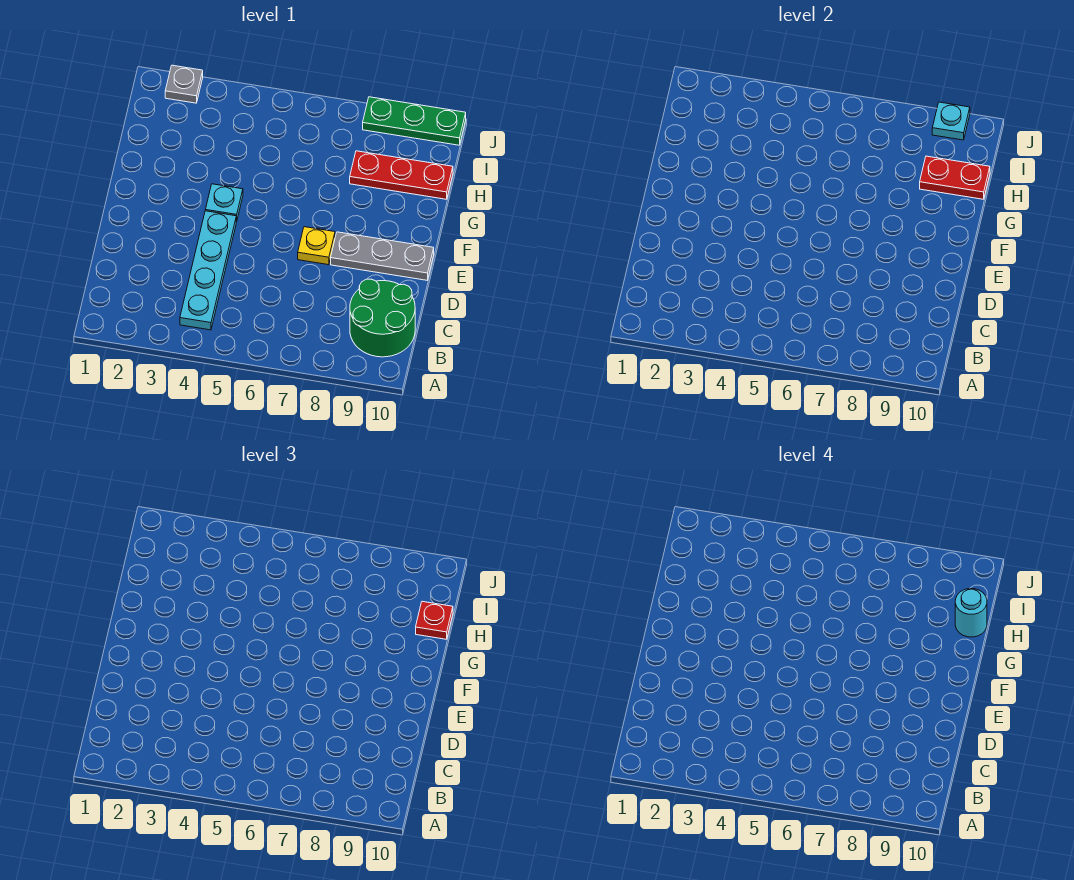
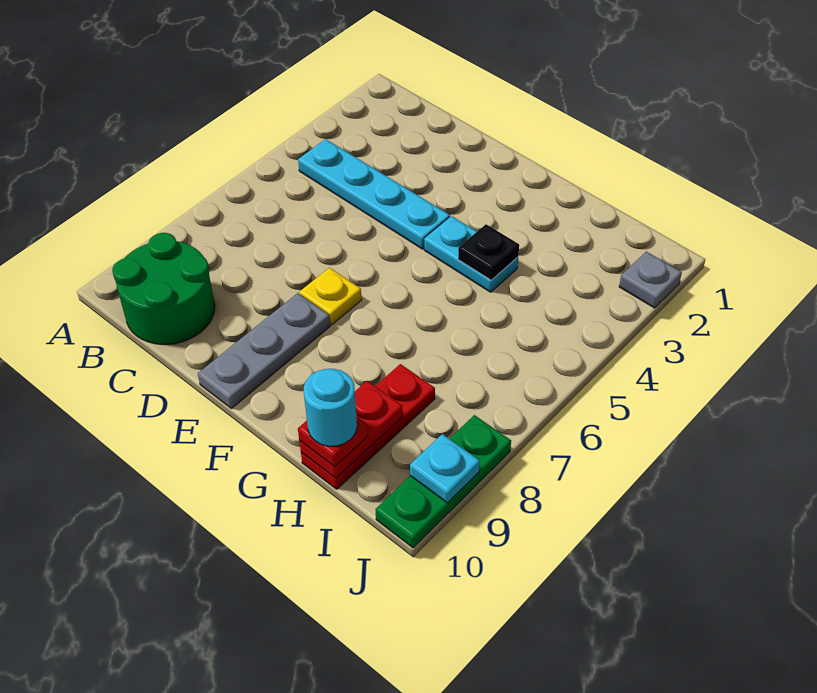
cyan 1x1 plate [205,184,243,222] -> cyan 1x2 plate [424,216,518,292]
none -> black 1x1 plate [458,224,519,280]

